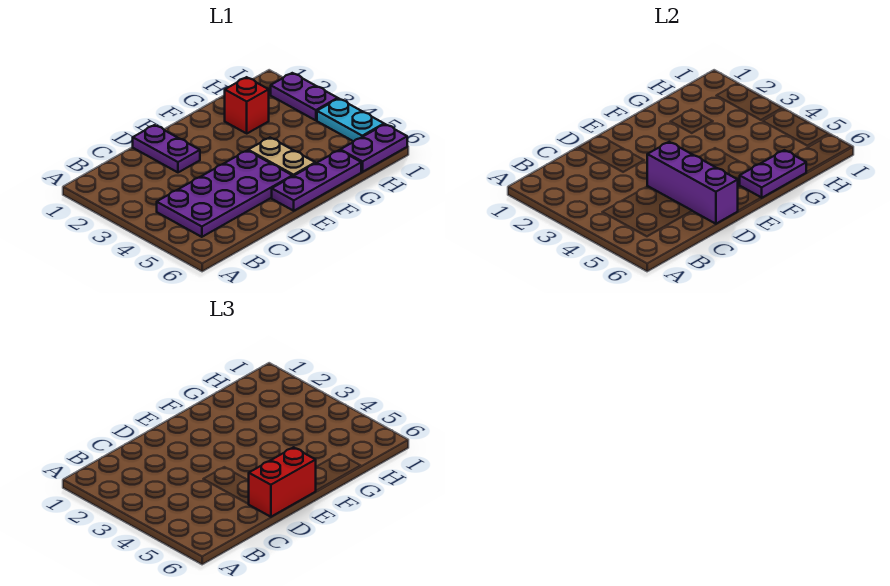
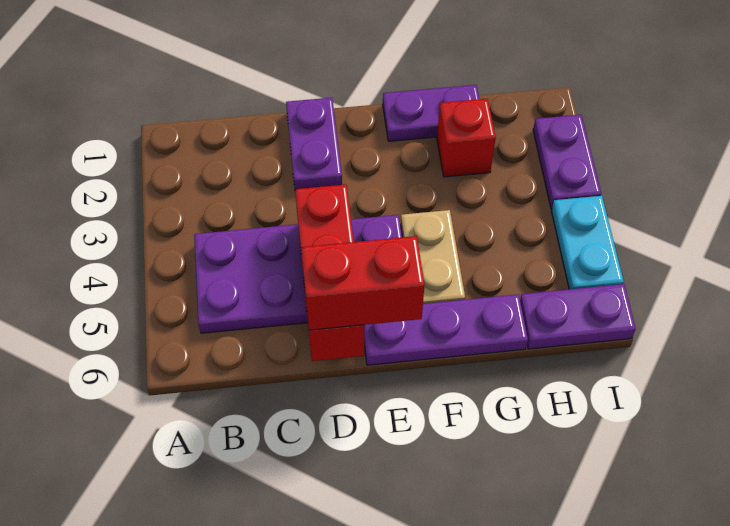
purple 1x3 brick [647,142,738,224] -> red 1x3 brick [295,184,364,361]
purple 1x2 plate [740,150,806,198] -> purple 1x2 plate moved to [383,85,479,141]

